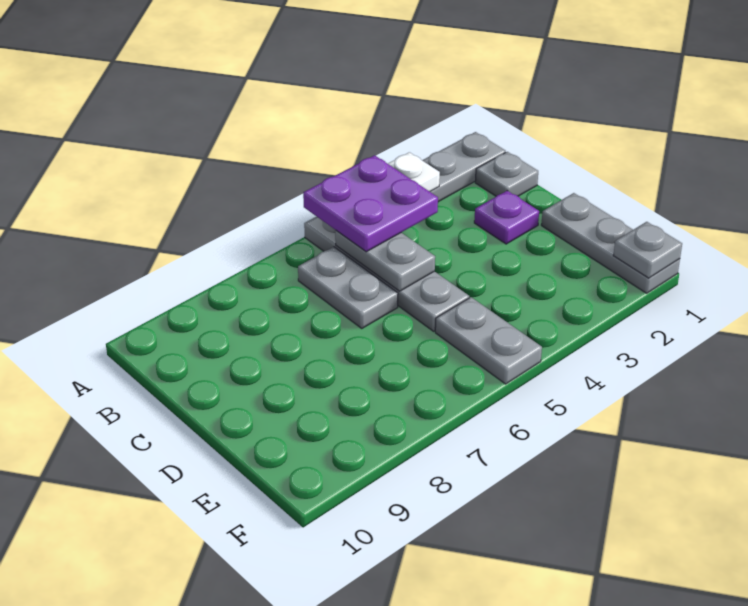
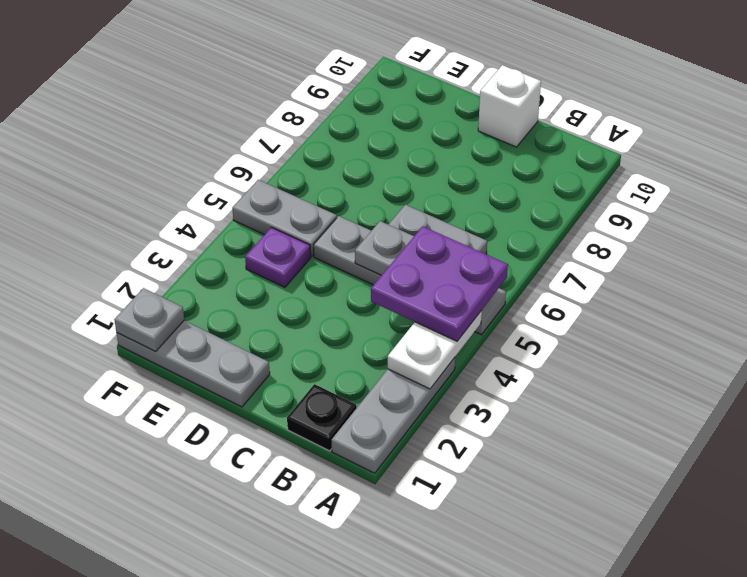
grey 1x1 plate [475,152,538,196] -> black 1x1 plate [287,384,357,451]
purple 1x1 plate [474,191,539,244] -> purple 1x1 plate moved to [245,227,311,287]
none -> white 1x1 brick [478,65,541,147]

